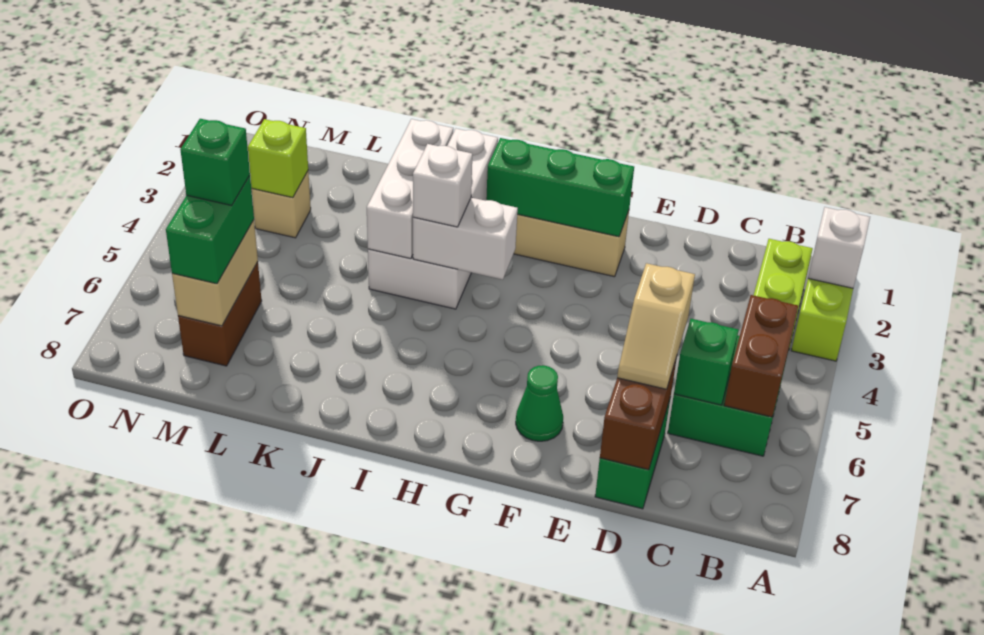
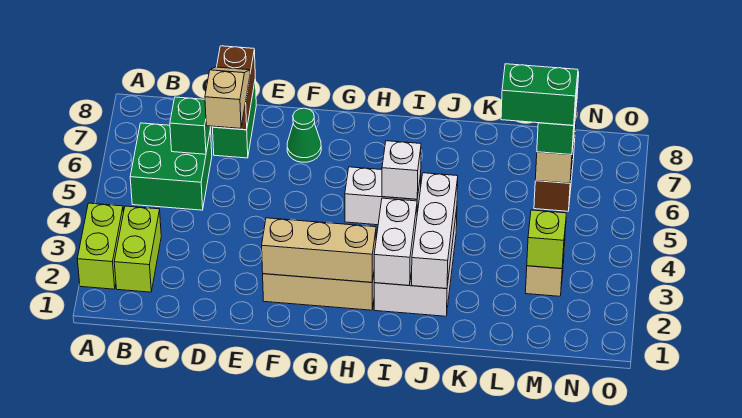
white 1x1 brick [808,207,870,288] -> none
brown 1x2 brick [724,295,798,417] -> none
green 1x3 brick [486,138,634,237] -> tan 1x3 brick [262,218,376,282]
green 1x1 brick [180,119,250,205] -> green 1x2 brick [501,64,578,125]

